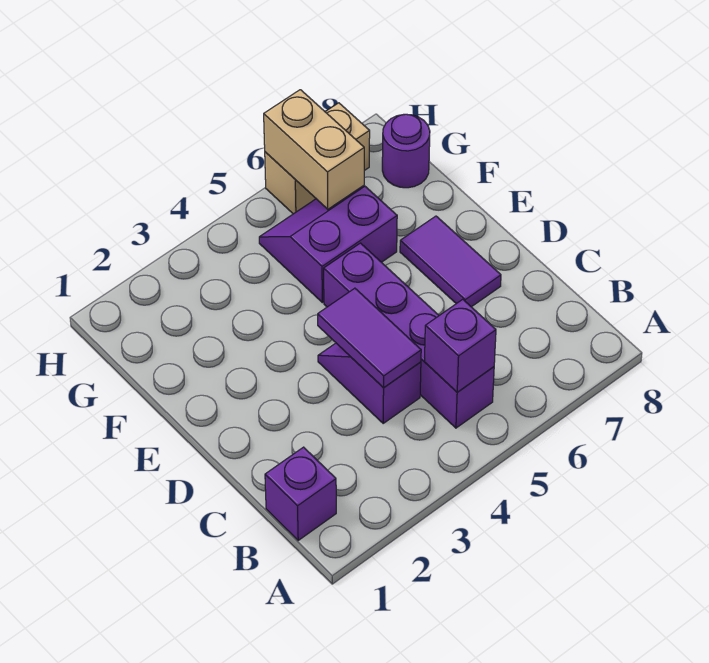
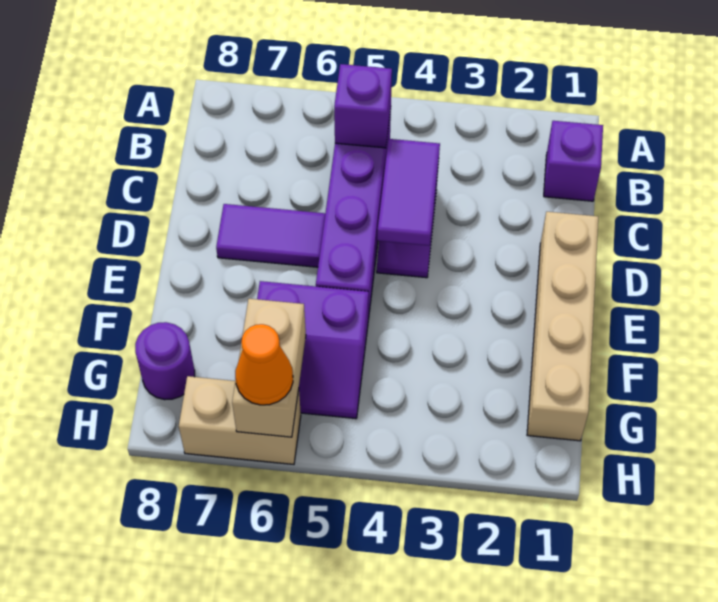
none -> tan 1x4 brick [527,212,598,441]
purple 1x2 tile [400,216,501,307] -> purple 1x2 tile turned to [216,204,325,267]
none -> orange 1x1 cone [235,324,293,405]

